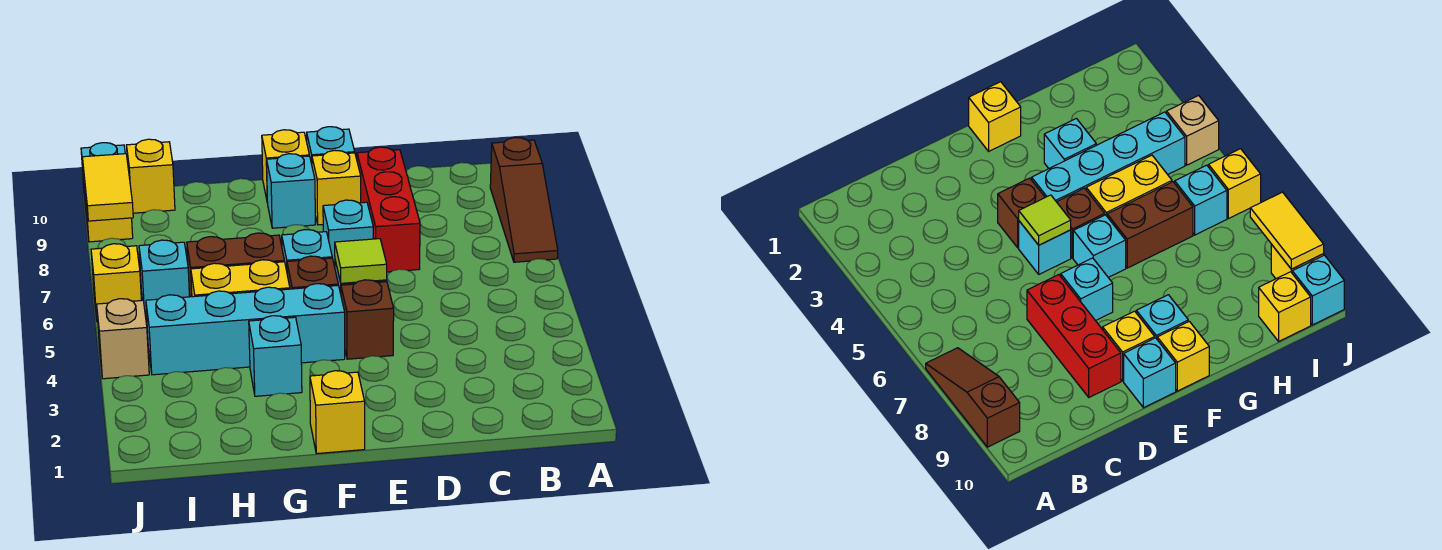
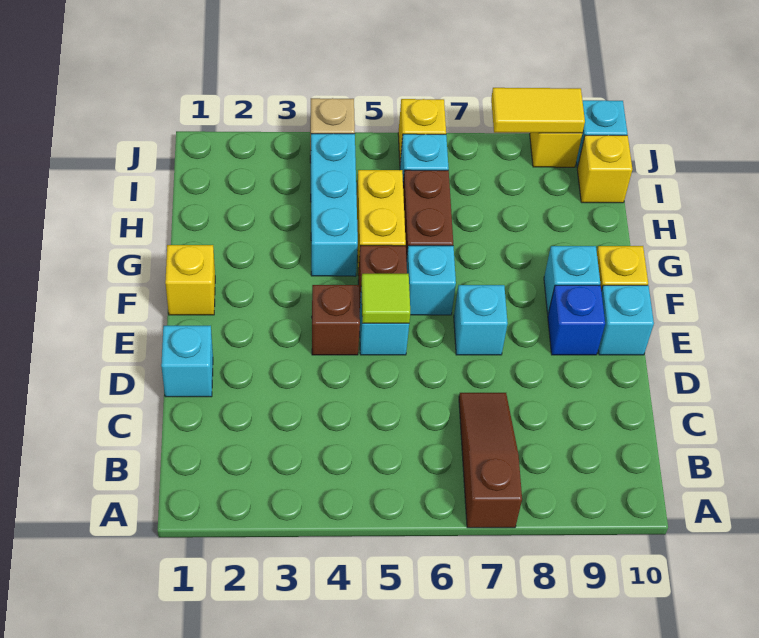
brown 1x3 slope [490,138,558,262] -> brown 1x3 slope turned to [459,393,522,528]
red 1x3 brick [357,147,420,272] -> none
yellow 1x1 brick [312,150,361,225] -> blue 1x1 brick [548,285,605,355]
cyan 1x4 brick [146,284,345,375] -> cyan 1x3 brick [311,134,358,276]
cyan 1x1 brick [249,316,302,396] -> cyan 1x1 brick moved to [161,326,213,397]

